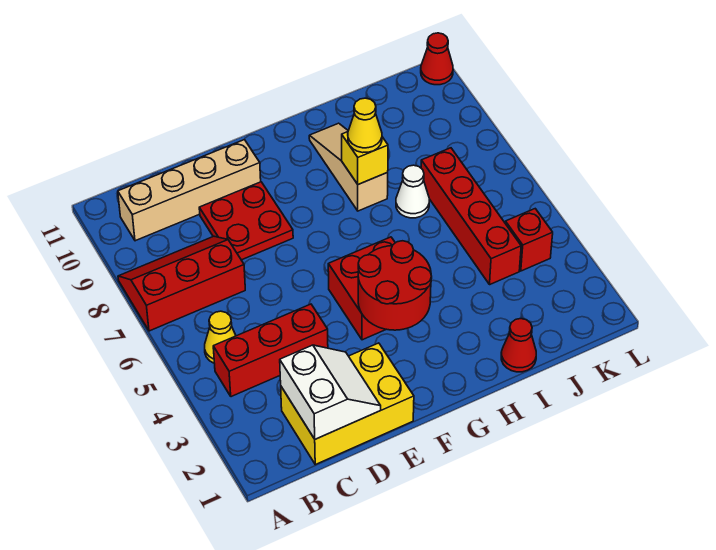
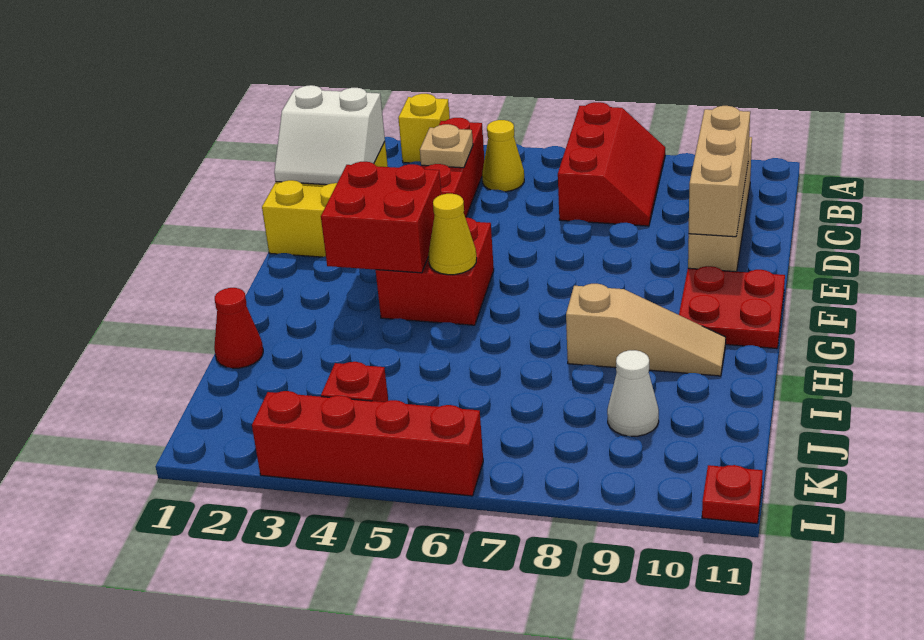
none -> tan 1x1 plate [420,124,473,168]
none -> tan 1x3 brick [689,106,750,237]
red 2x2 plate [199,182,293,260] -> red 2x2 plate moved to [679,266,785,348]
red 2x2 round brick [358,241,432,330] -> red 2x2 brick [321,162,441,273]
yellow 1x1 brick [342,132,388,184] -> yellow 1x1 brick moved to [398,94,450,163]
yellow 1x1 cone [348,98,382,153] -> yellow 1x1 cone moved to [428,194,477,275]
white 1x1 cone [396,165,429,218] -> white 1x1 cone moved to [607,350,659,436]
red 1x4 brick [421,148,521,284] -> red 1x4 brick moved to [252,391,483,496]
red 1x1 cone [421,33,453,85] -> red 1x1 plate [702,465,763,524]

